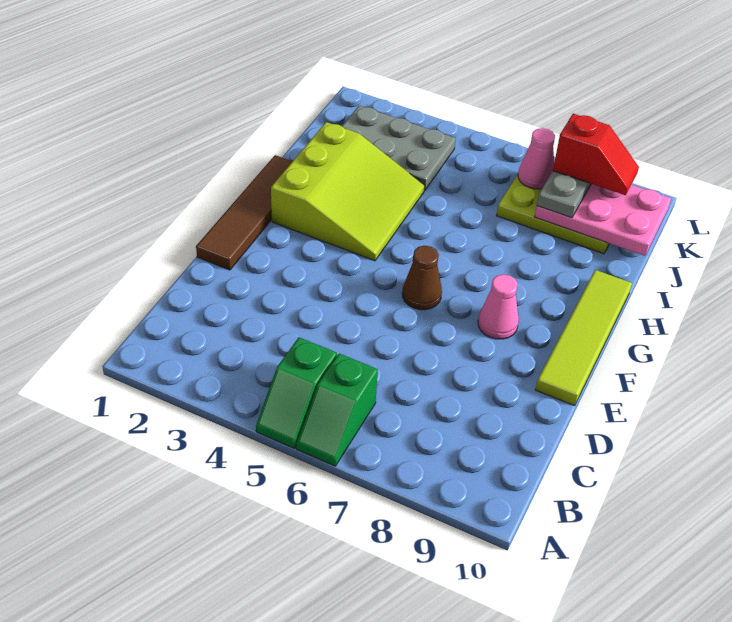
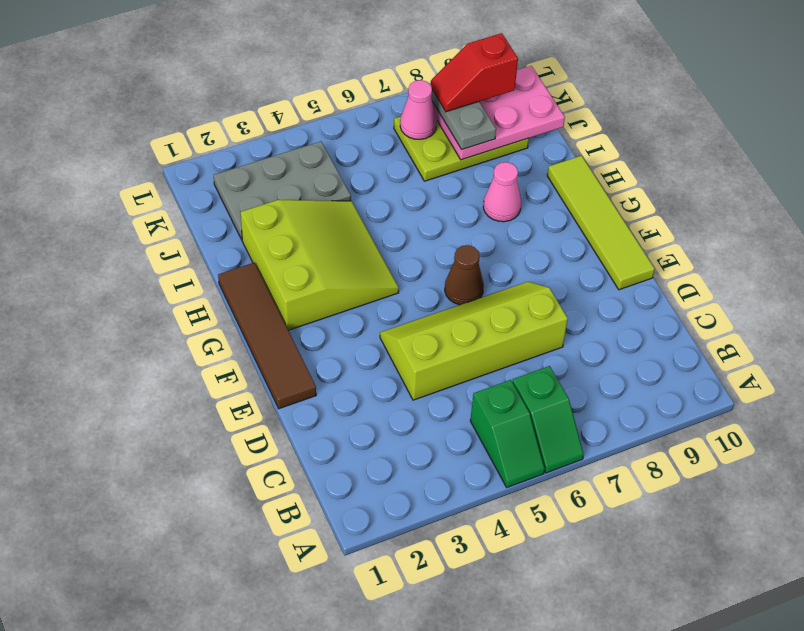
none -> lime 2x4 slope [380,282,568,400]
pink 1x1 cone [478,274,519,339] -> pink 1x1 cone moved to [483,162,521,222]
red 1x2 slope [553,114,639,195] -> red 1x2 slope turned to [431,33,518,112]

